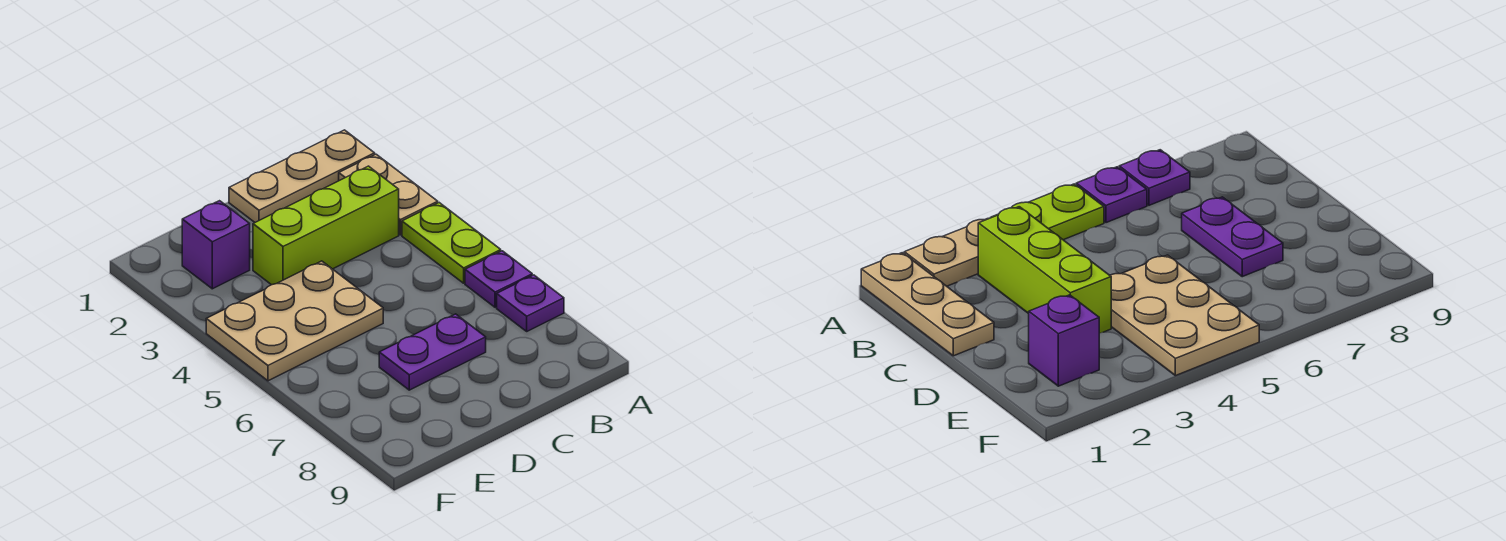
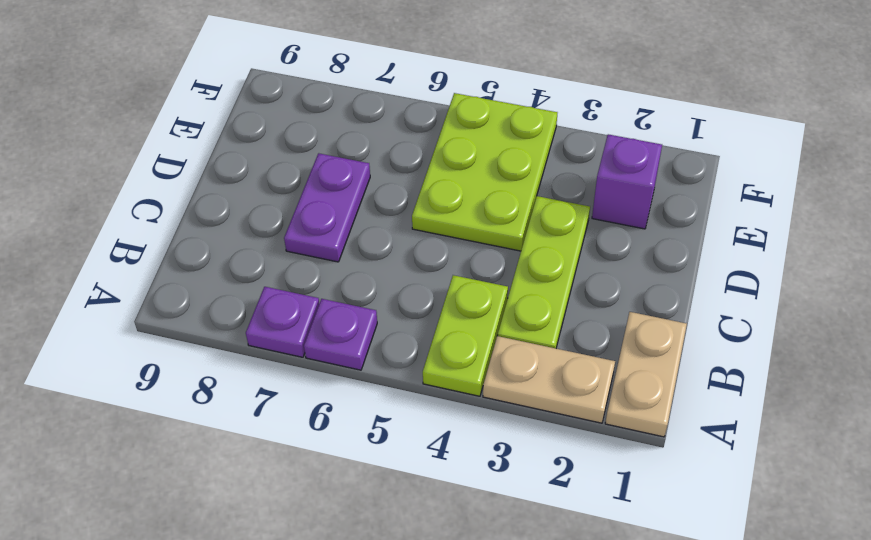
tan 1x3 plate [229,130,375,222] -> tan 1x2 plate [605,312,687,437]
lime 1x2 plate [402,203,501,283] -> lime 1x2 plate turned to [423,275,508,396]
lime 1x3 brick [253,166,399,285] -> lime 1x3 plate [498,196,590,348]
tan 2x3 plate [206,261,383,381] -> lime 2x3 plate [412,93,557,251]

